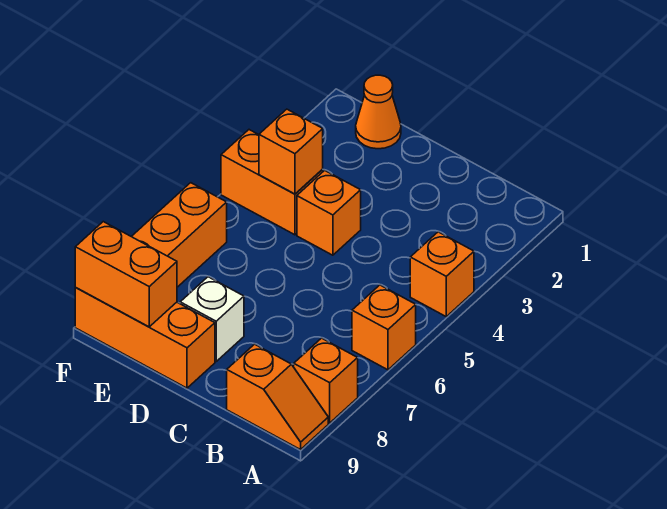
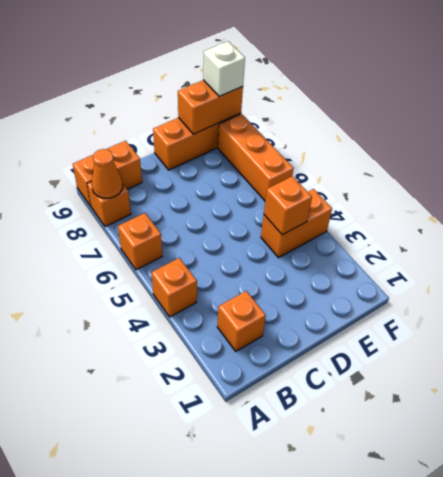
orange 1x2 slope [227,344,328,450] -> orange 1x2 brick [73,141,142,206]
orange 1x1 brick [297,170,361,255] -> orange 1x1 brick moved to [217,291,266,351]
white 1x1 brick [180,277,244,361] -> white 1x1 brick moved to [203,41,245,96]
orange 1x1 cone [356,75,401,149] -> orange 1x1 cone moved to [92,149,123,198]

